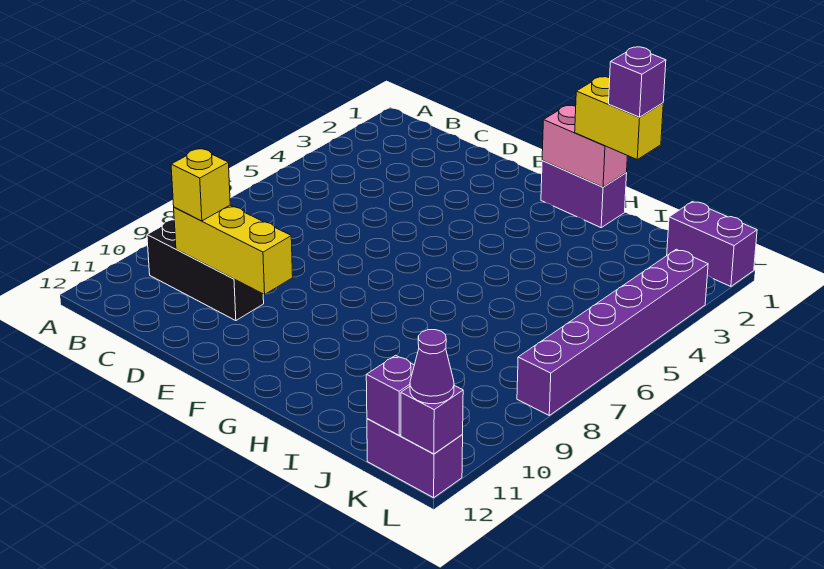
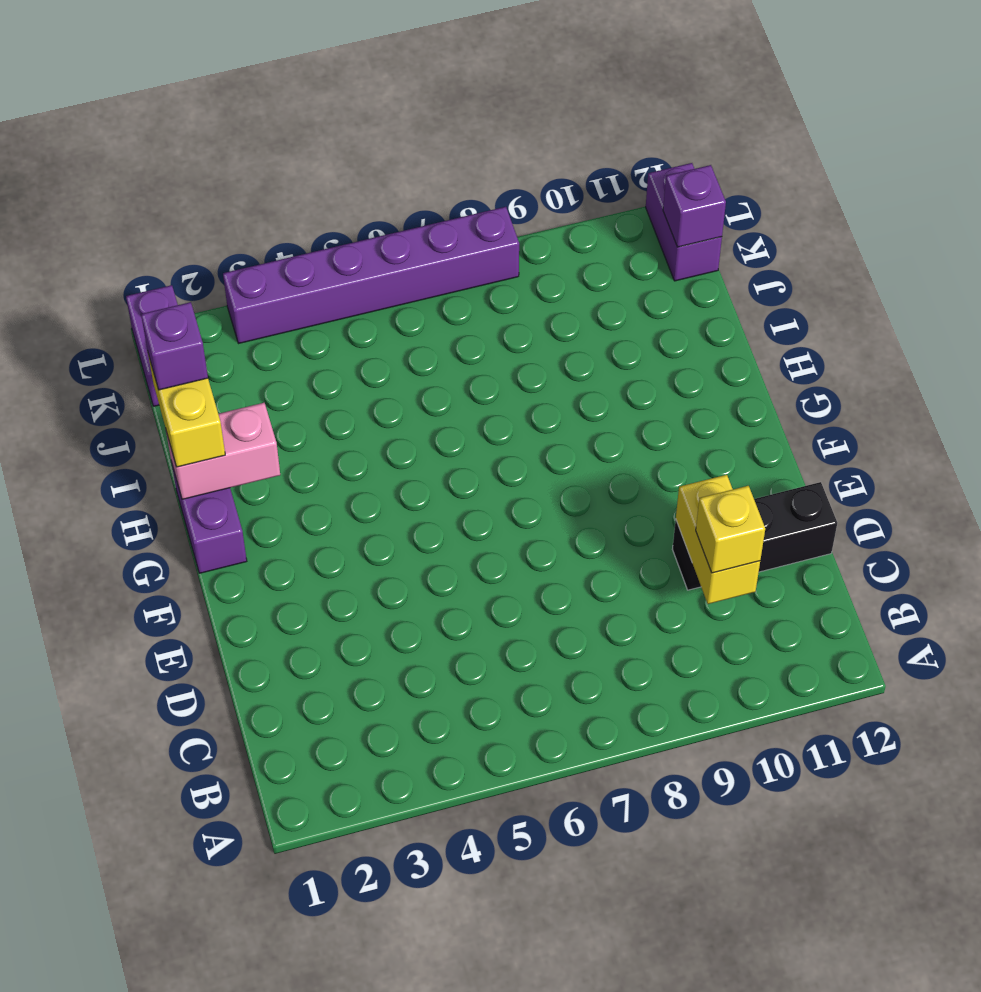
black 1x3 brick [147,220,264,321] -> black 1x3 brick turned to [672,482,837,590]
yellow 1x3 brick [174,205,293,294] -> yellow 1x2 brick [676,475,760,604]
pink 1x2 brick [542,105,627,187] -> pink 1x2 brick turned to [166,403,280,499]
purple 1x1 brick [401,386,463,454] -> none
purple 1x1 cone [410,330,454,404] -> none

